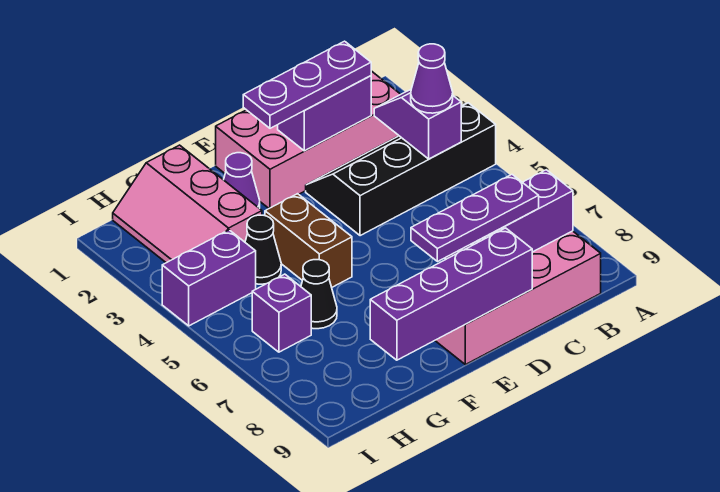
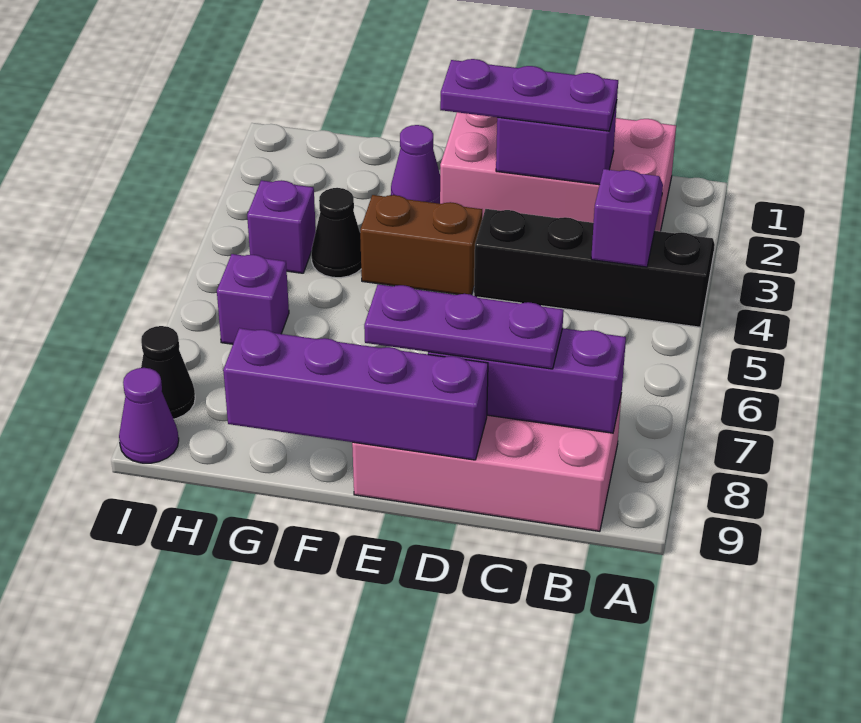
purple 1x1 cone [411,44,453,113] -> purple 1x1 cone moved to [119,368,179,463]
brown 1x2 brick [265,194,352,287] -> brown 1x2 brick turned to [360,195,482,295]
pink 2x3 slope [113,145,262,263] -> none
black 1x1 cone [301,260,337,329] -> black 1x1 cone moved to [141,326,195,419]
purple 1x2 brick [162,230,256,326] -> purple 1x1 brick [247,180,316,273]

